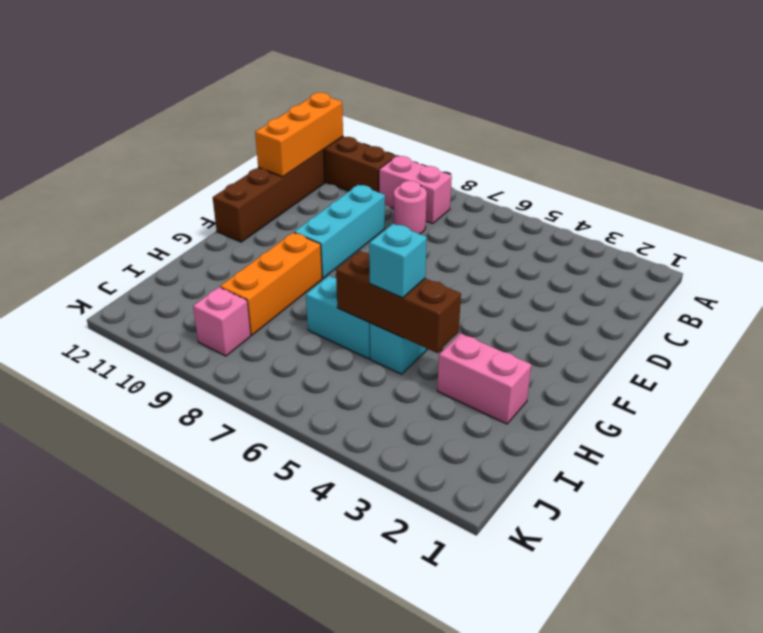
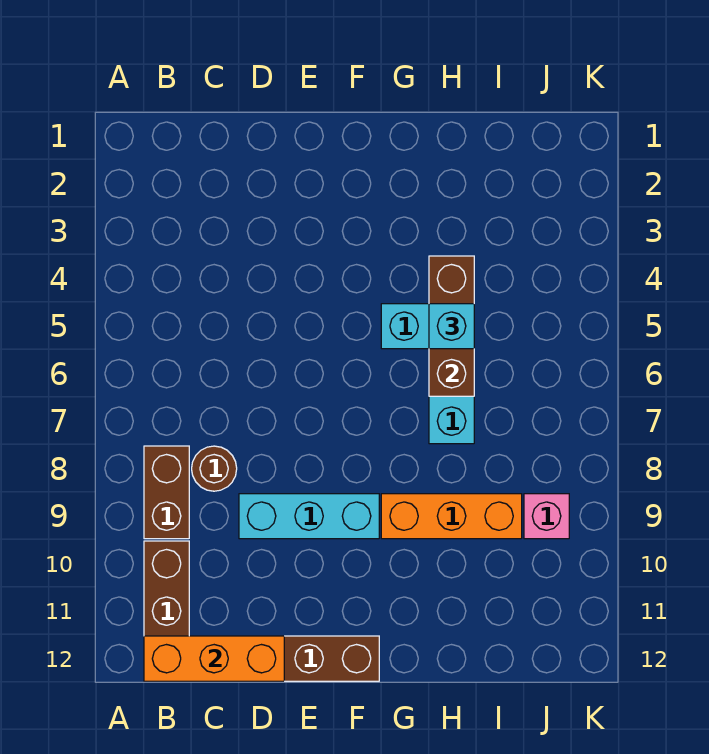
pink 1x2 brick [379,156,452,224] -> brown 1x2 brick [144,446,189,539]
pink 1x1 round brick [393,181,427,234] -> brown 1x1 round brick [192,446,237,491]
pink 1x2 brick [437,333,531,424] -> none

